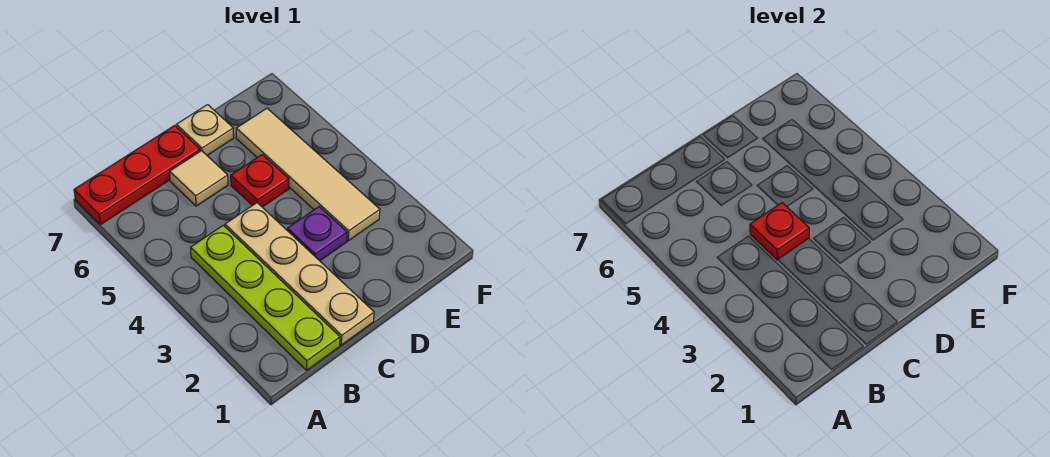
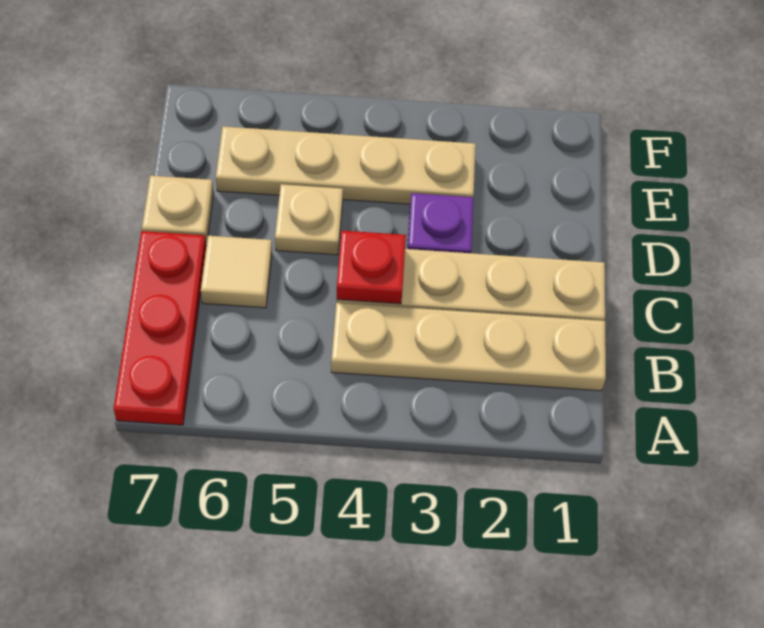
lime 1x4 plate [191,225,340,370] -> tan 1x4 plate [331,303,606,391]
red 1x1 plate [231,155,289,207] -> tan 1x1 plate [275,184,343,255]
tan 1x4 tile [236,108,380,241] -> tan 1x4 plate [216,126,476,204]

